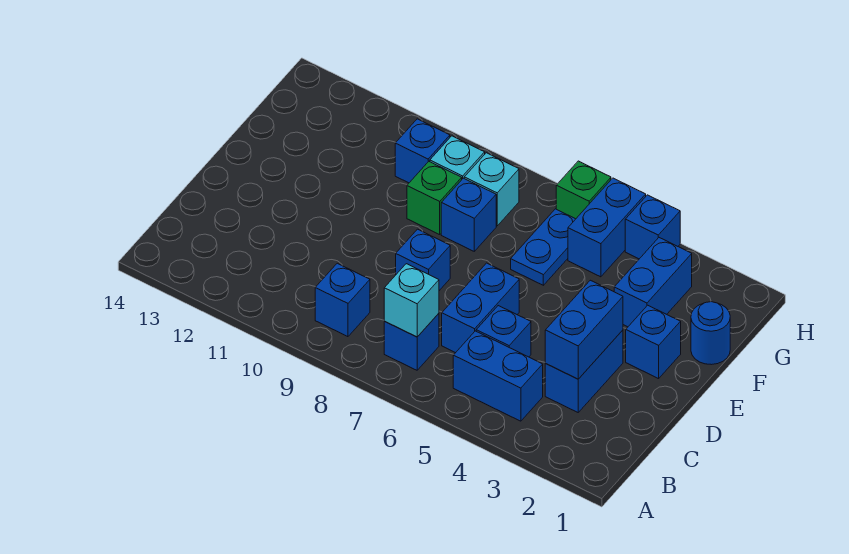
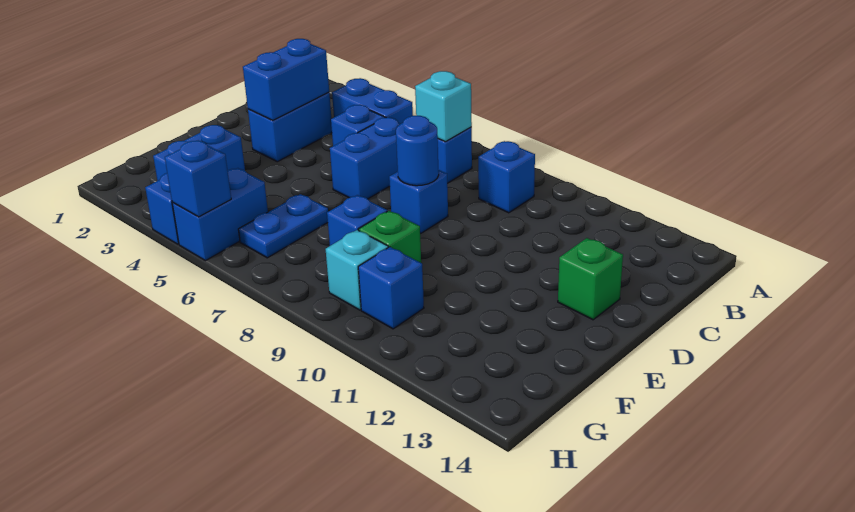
blue 1x1 brick [626,305,681,379] -> blue 1x1 brick moved to [165,141,231,217]
blue 1x1 round brick [691,302,730,365] -> blue 1x1 round brick moved to [396,116,439,186]
cyan 1x1 brick [464,153,519,226] -> none
green 1x1 brick [556,161,611,219] -> green 1x1 brick moved to [558,238,623,320]

